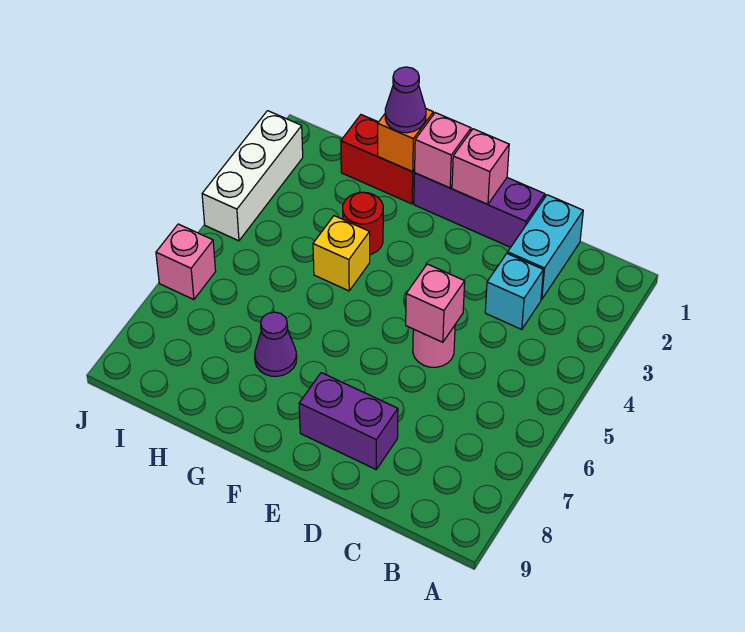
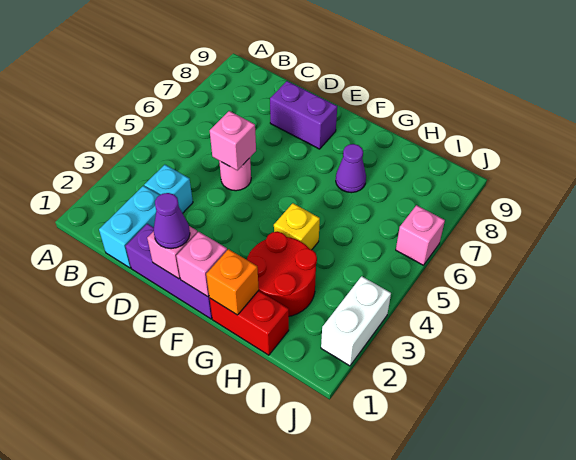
purple 1x1 cone [385,67,426,133] -> purple 1x1 cone moved to [154,193,190,249]
red 1x1 round brick [343,192,383,255] -> red 2x2 round brick [247,232,317,316]
white 1x3 brick [202,111,303,241] -> white 1x2 brick [321,276,391,366]

